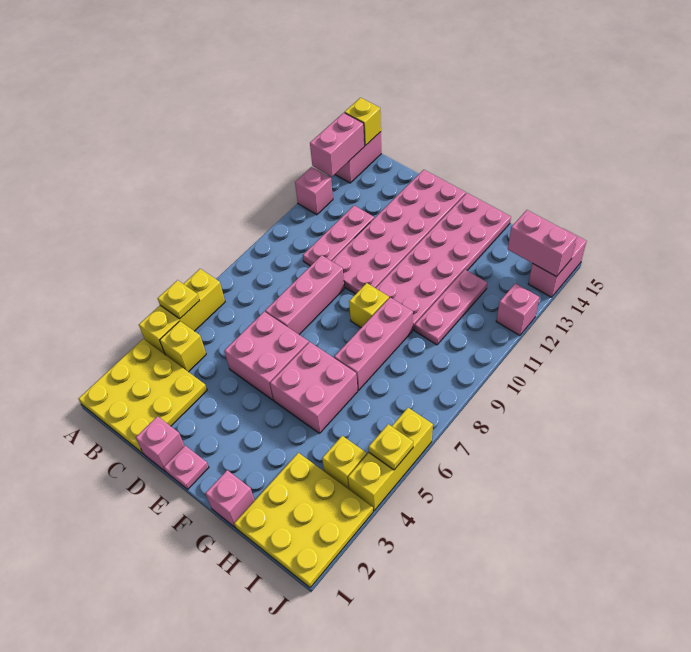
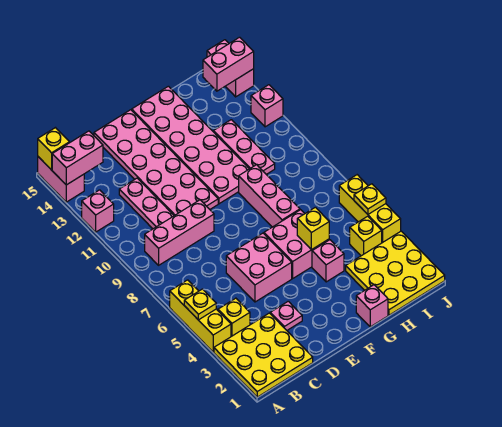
pink 1x2 brick [310,113,365,177] -> pink 1x2 brick turned to [52,131,103,185]
pink 1x1 brick [136,416,184,471] -> pink 1x1 brick moved to [312,240,344,282]
pink 1x3 brick [265,255,344,335] -> pink 1x3 brick turned to [145,200,214,265]
pink 1x1 plate [164,446,209,489] -> pink 1x1 plate moved to [270,301,302,330]
yellow 1x1 brick [349,283,389,328] -> yellow 1x1 brick moved to [297,207,329,250]

